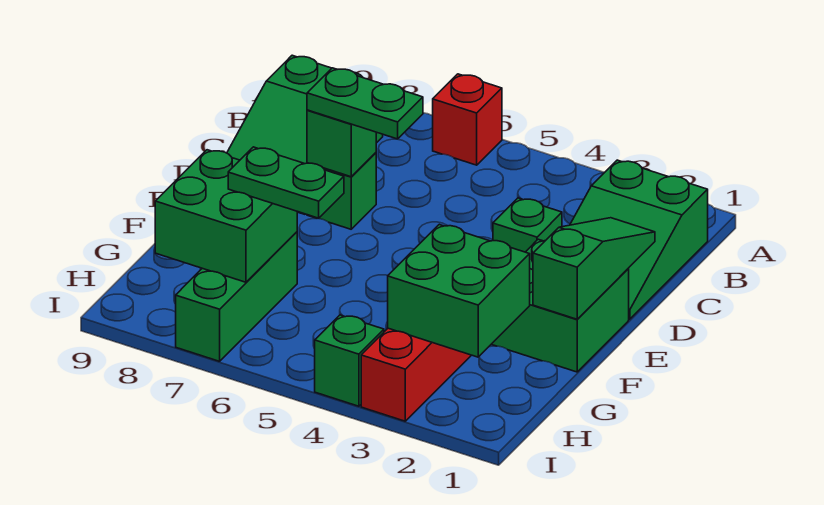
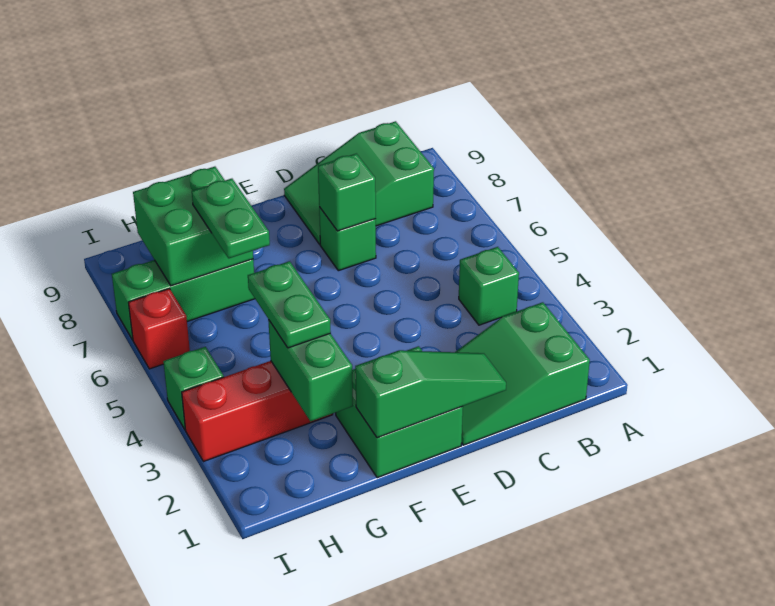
red 1x1 brick [433,74,502,165] -> red 1x1 brick moved to [128,289,190,369]
green 1x1 brick [493,198,562,252] -> green 1x1 brick moved to [459,247,519,325]
green 1x2 plate [307,68,423,139] -> green 1x2 plate moved to [248,261,331,348]
green 2x2 brick [388,225,530,357] -> green 1x2 brick [268,320,353,421]

